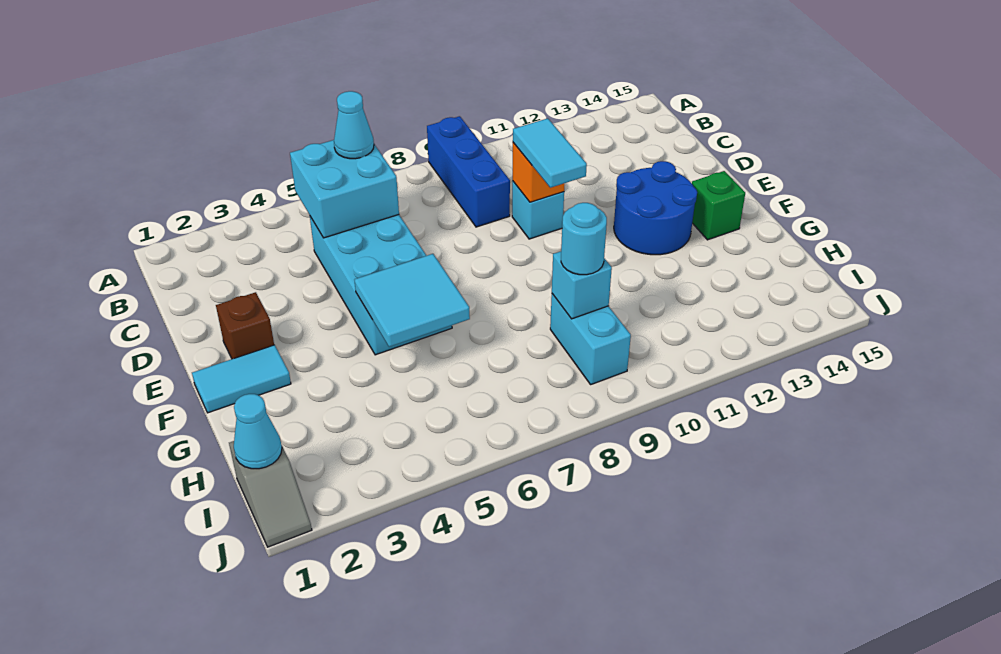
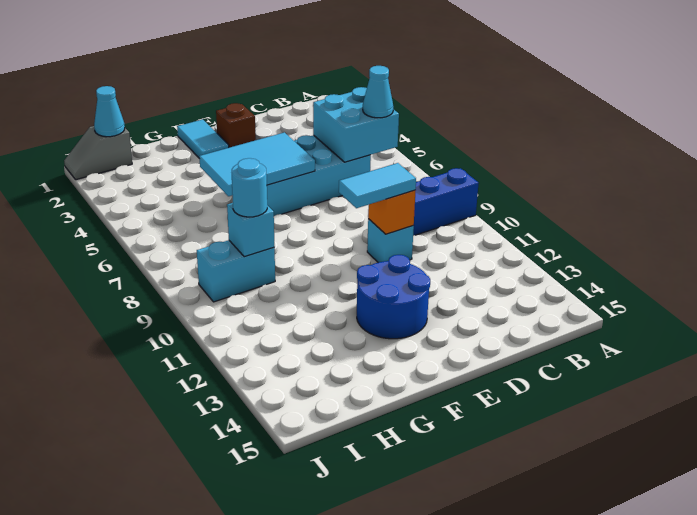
cyan 2x2 tile [355,254,470,347] -> cyan 2x3 tile [199,132,315,196]
green 1x1 brick [692,171,745,240] -> none

